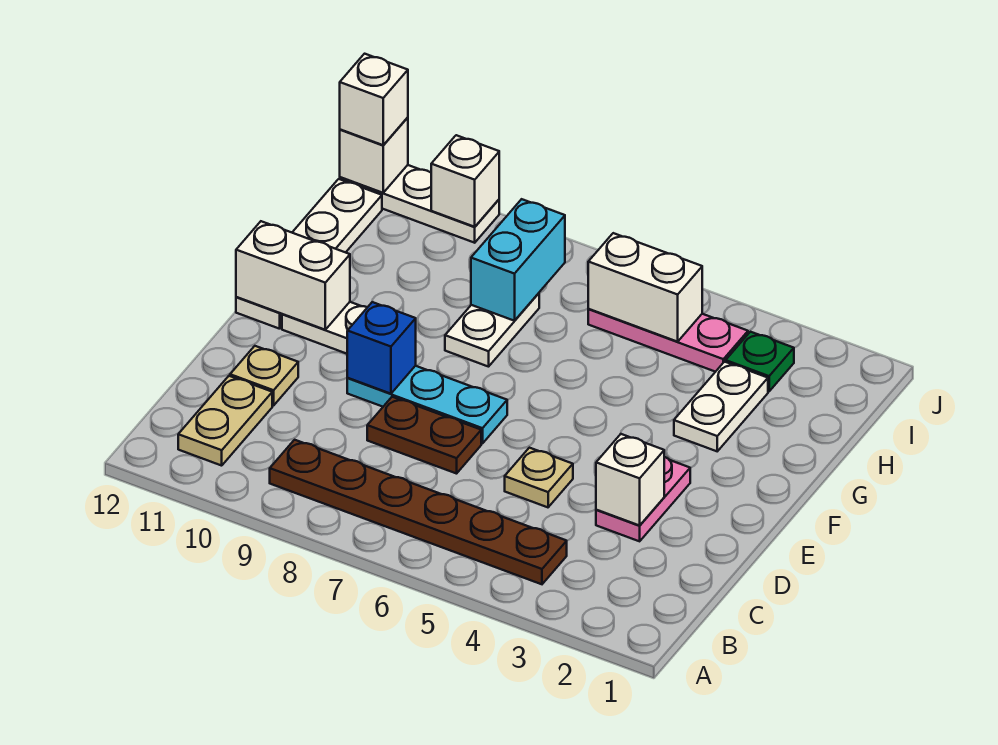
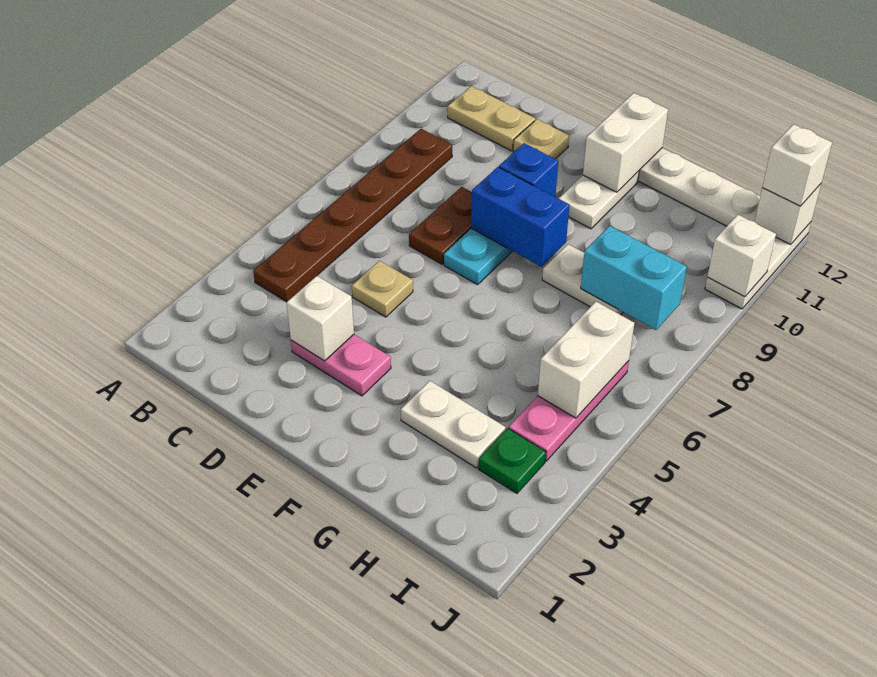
none -> blue 1x2 brick [471,167,569,267]

